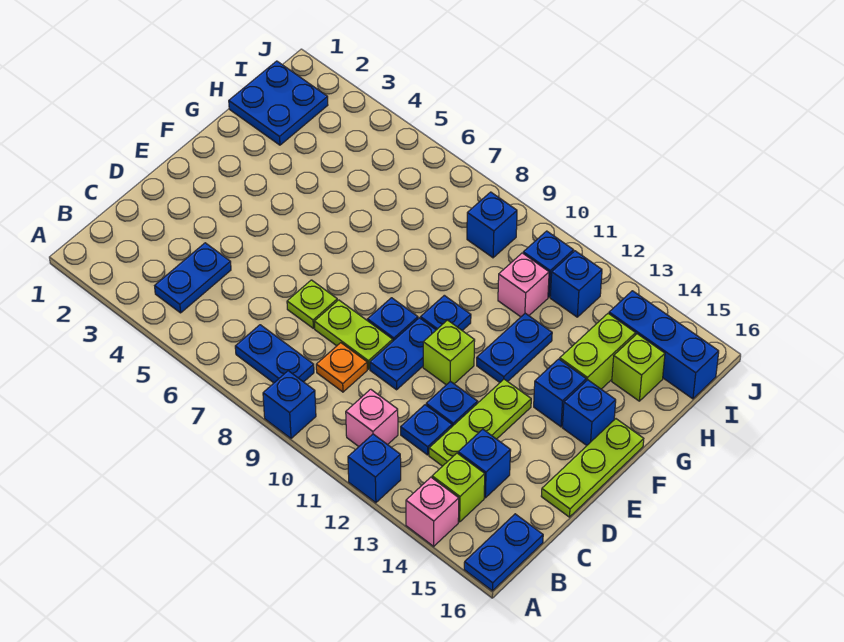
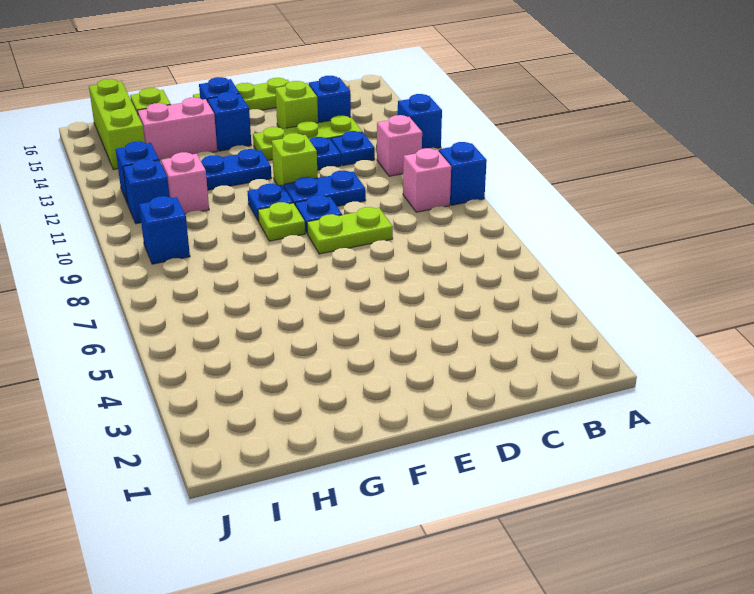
pink 1x1 brick [406,477,459,546] -> pink 1x1 brick moved to [403,148,451,212]
blue 1x2 plate [464,514,543,591] -> none
blue 1x2 plate [155,243,231,313] -> none
blue 1x2 plate [235,325,314,383] -> none
lime 1x1 brick [432,453,485,522] -> lime 1x1 brick moved to [275,81,318,129]
orange 1x1 plate [316,343,367,392] -> none
lime 1x1 plate [287,280,337,328] -> lime 1x1 plate moved to [258,202,305,241]
lime 1x2 plate [314,300,393,369] -> lime 1x2 plate turned to [307,207,393,254]
lime 1x2 brick [560,314,636,389] -> pink 1x2 brick [137,97,217,161]
blue 2x2 plate [229,61,328,145] -> none
blue 1x3 brick [609,291,719,399] -> lime 1x3 brick [89,79,145,169]

